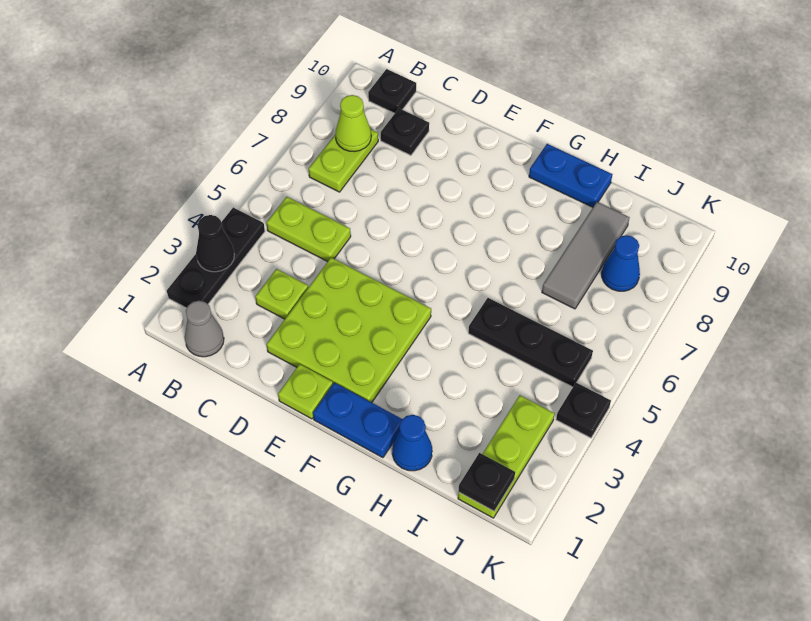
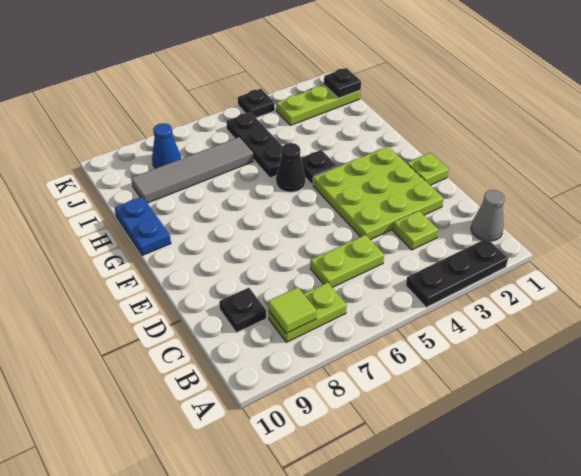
black 1x1 cone [196,215,235,272] -> black 1x1 cone moved to [276,143,305,192]
lime 1x2 plate [266,197,351,262] -> lime 1x2 plate turned to [310,235,384,287]
lime 1x1 cone [335,95,371,152] -> lime 1x1 tile [268,287,317,333]
black 1x1 plate [368,69,416,113] -> black 1x1 plate moved to [301,150,337,185]
blue 1x2 plate [313,383,402,458] -> none
blue 1x1 cone [392,415,432,471] -> none
grey 1x3 tile [542,202,630,309] -> grey 1x4 tile [131,137,253,203]

